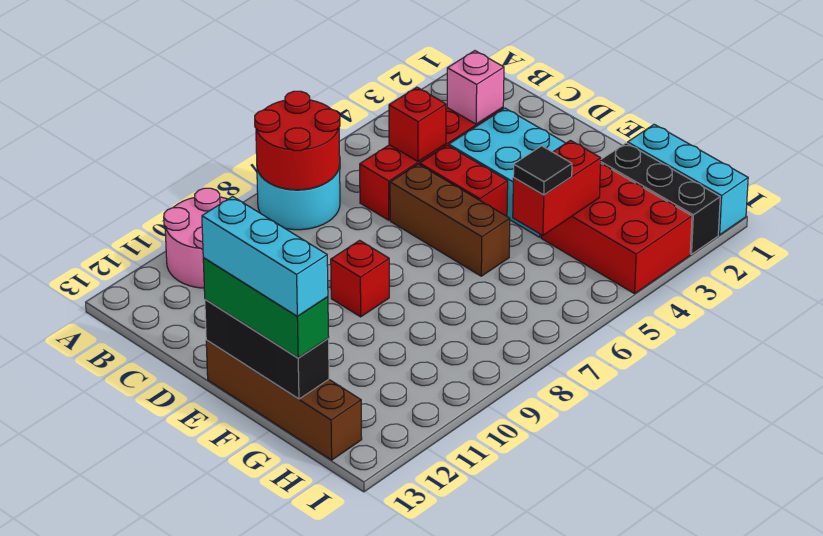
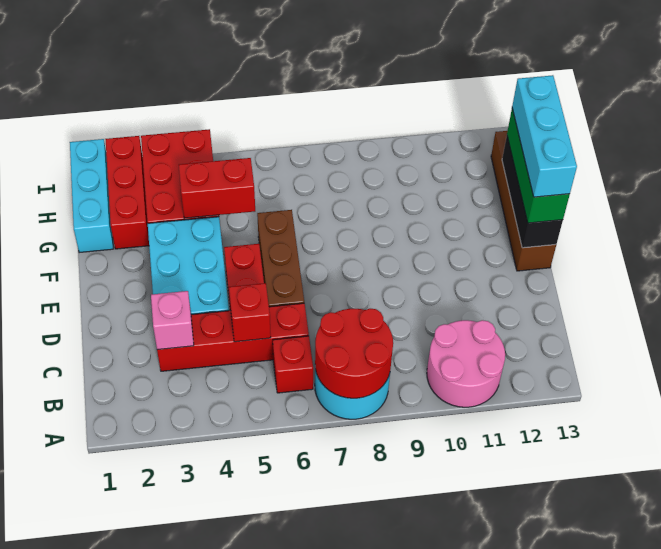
red 1x1 brick [331,240,389,317] -> red 1x1 brick moved to [273,336,313,393]
black 1x3 brick [601,143,720,254] -> red 1x3 brick [105,136,149,249]
black 1x1 tile [513,146,572,195] -> none

